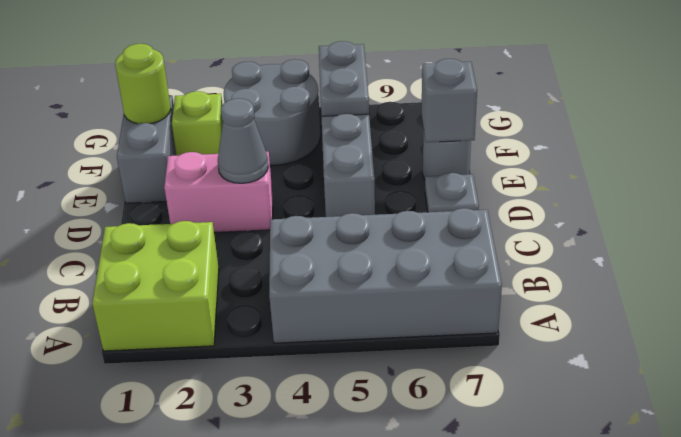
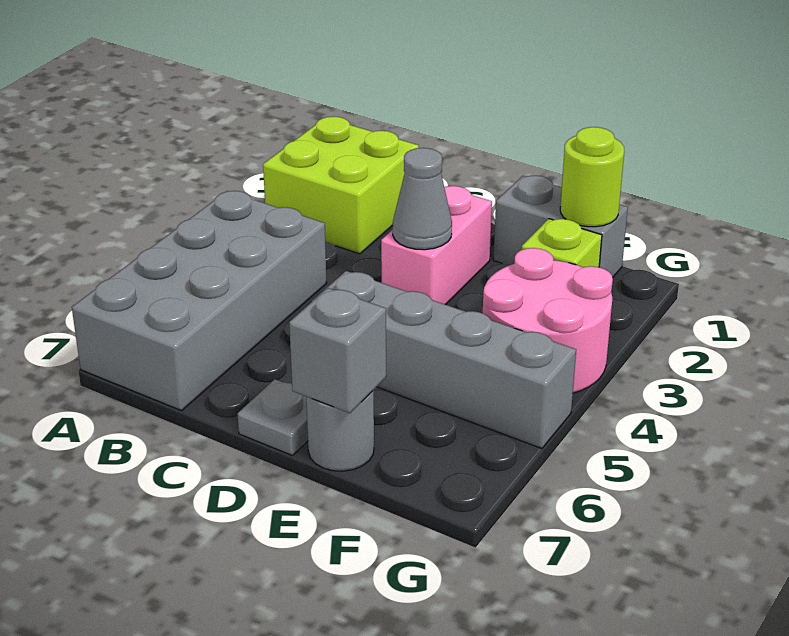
grey 2x2 round brick [224,59,320,165] -> pink 2x2 round brick [483,248,613,393]
grey 1x2 plate [319,41,369,116] -> none

